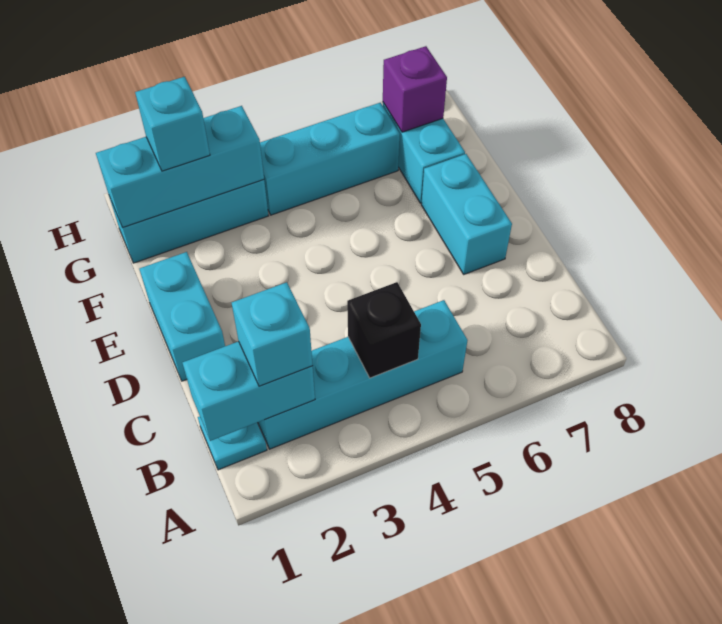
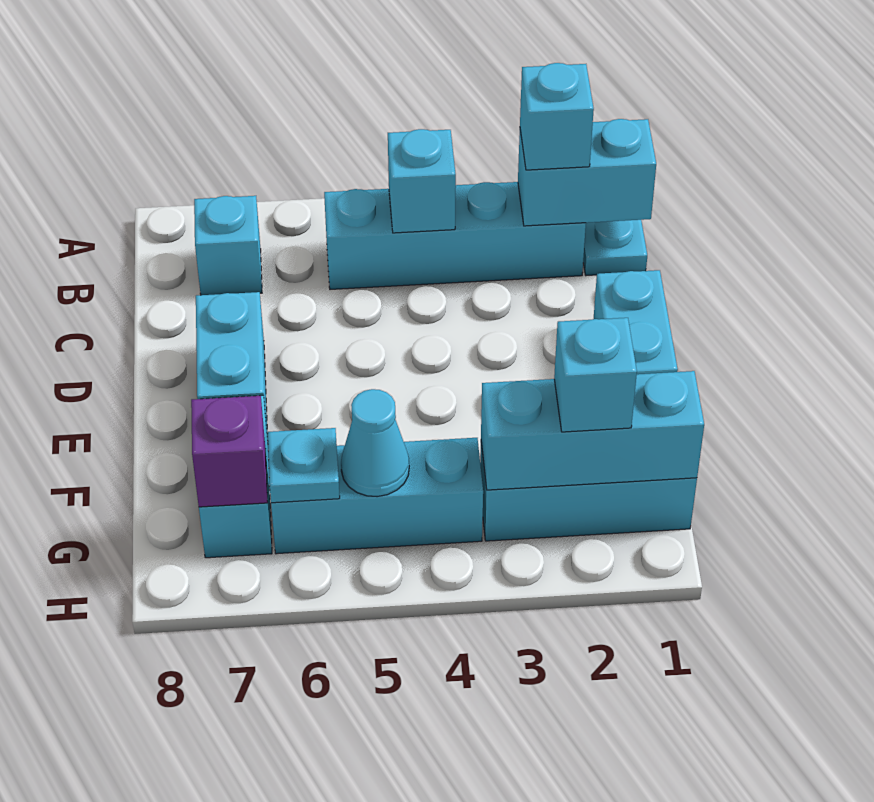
black 1x1 brick [347,282,421,378] -> cyan 1x1 brick [388,129,456,233]
none -> cyan 1x1 brick [194,196,262,295]
none -> cyan 1x1 cone [341,389,409,497]
none -> cyan 1x1 plate [267,428,340,503]

